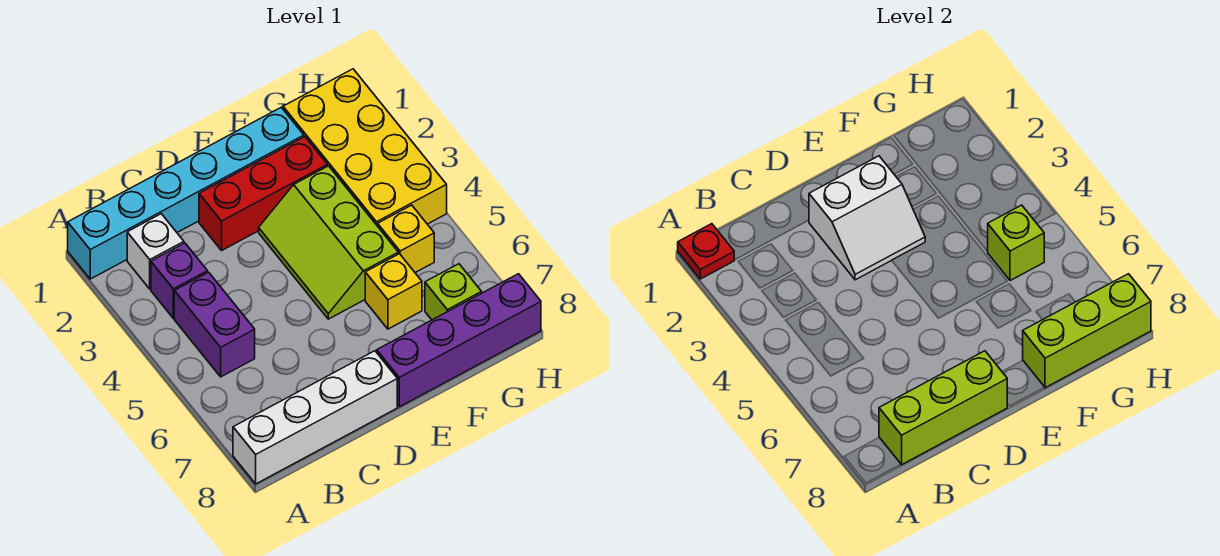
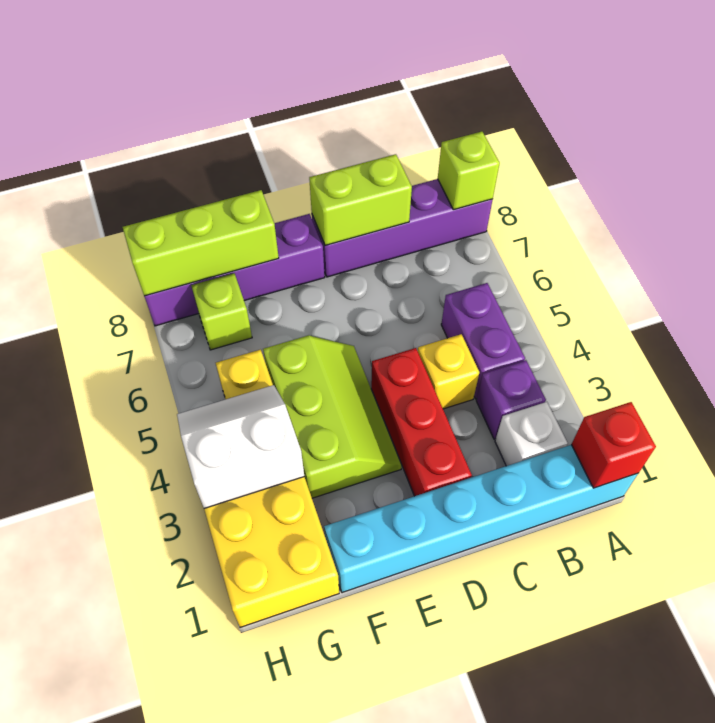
red 1x1 plate [678,224,734,279] -> red 1x1 brick [571,402,656,488]
white 1x4 brick [233,351,397,484] -> purple 1x4 brick [312,179,493,277]
lime 1x3 brick [879,351,1007,465] -> lime 1x2 brick [309,154,412,246]
red 1x3 brick [199,137,328,250] -> red 1x3 brick turned to [371,348,472,496]
white 2x2 slope [809,156,925,280] -> white 2x2 slope moved to [177,385,304,508]
yellow 1x1 brick [365,254,422,329] -> yellow 1x1 brick moved to [418,334,479,409]
lime 1x1 brick [988,205,1044,281] -> lime 1x1 brick moved to [438,131,500,210]

